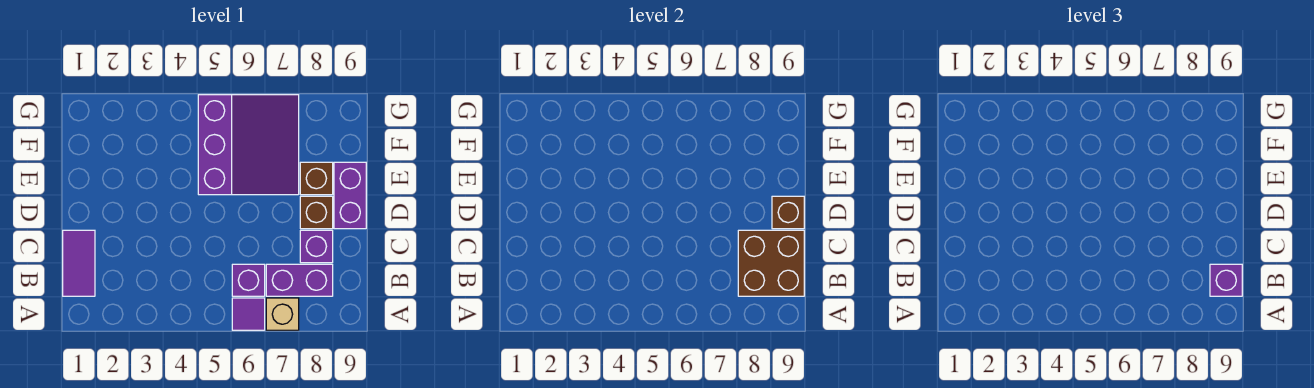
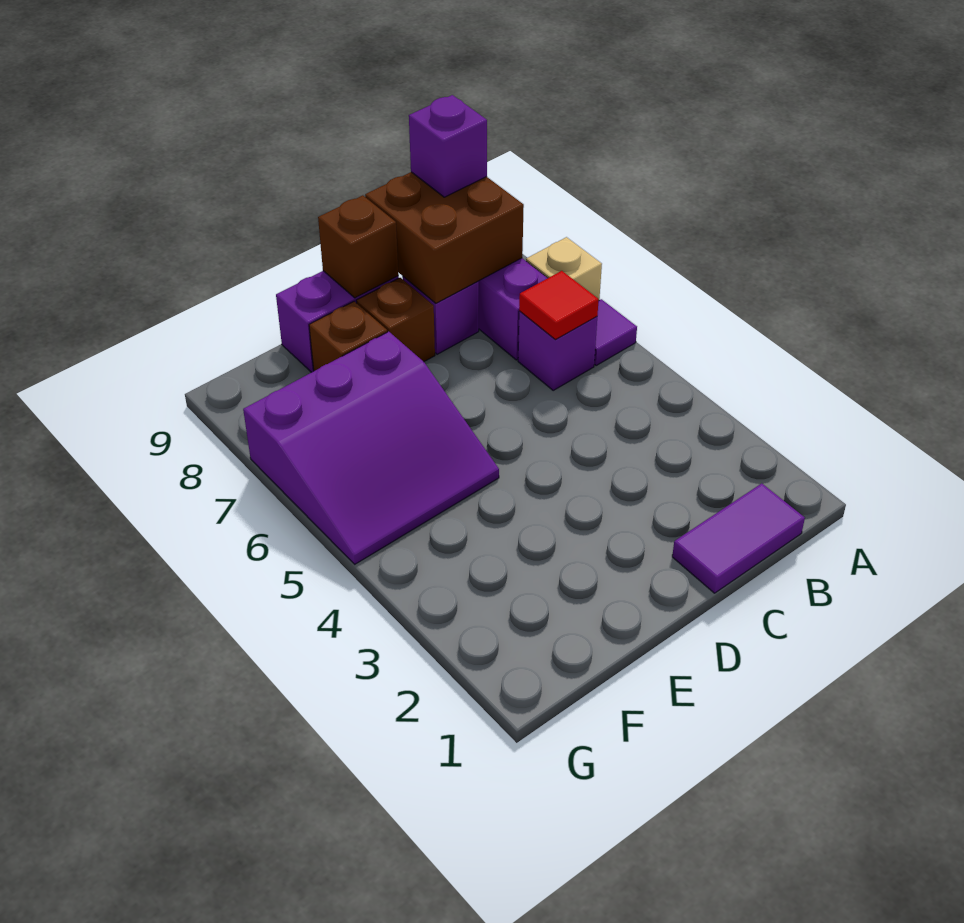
none -> red 1x1 tile [519,271,599,340]
purple 3x3 slope [198,95,299,195] -> purple 3x3 slope turned to [243,332,499,564]

